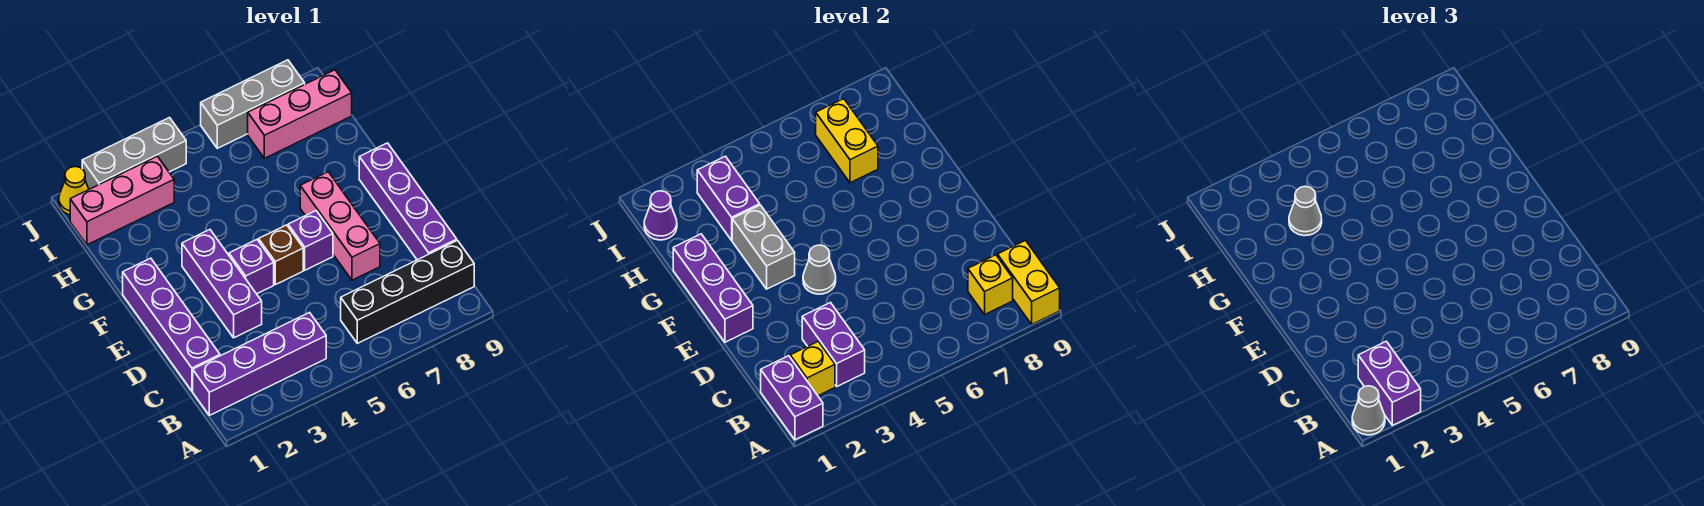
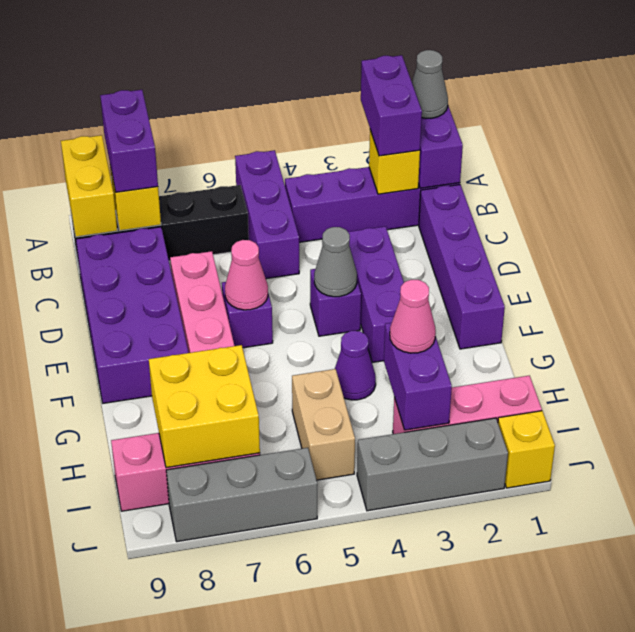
purple 1x2 brick [802,303,865,386] -> purple 1x2 brick moved to [100,90,158,192]
purple 1x4 brick [359,143,457,260] -> purple 2x4 brick [76,227,189,403]
purple 1x3 brick [673,234,753,342] -> purple 1x3 brick moved to [235,150,299,279]
brown 1x1 brick [259,225,303,285] -> none
none -> pink 1x1 cone [225,240,268,310]
grey 1x2 brick [732,205,795,289] -> none
grey 1x1 cone [1289,186,1322,236] -> pink 1x1 cone [390,280,436,353]
none -> tan 1x2 brick [292,369,355,480]
yellow 1x2 brick [816,99,878,183] -> yellow 2x2 brick [149,345,260,468]
purple 1x1 cone [644,191,677,240] -> purple 1x1 cone moved to [335,331,376,400]
yellow 1x1 cone [59,167,89,215] -> yellow 1x1 brick [498,411,555,488]

